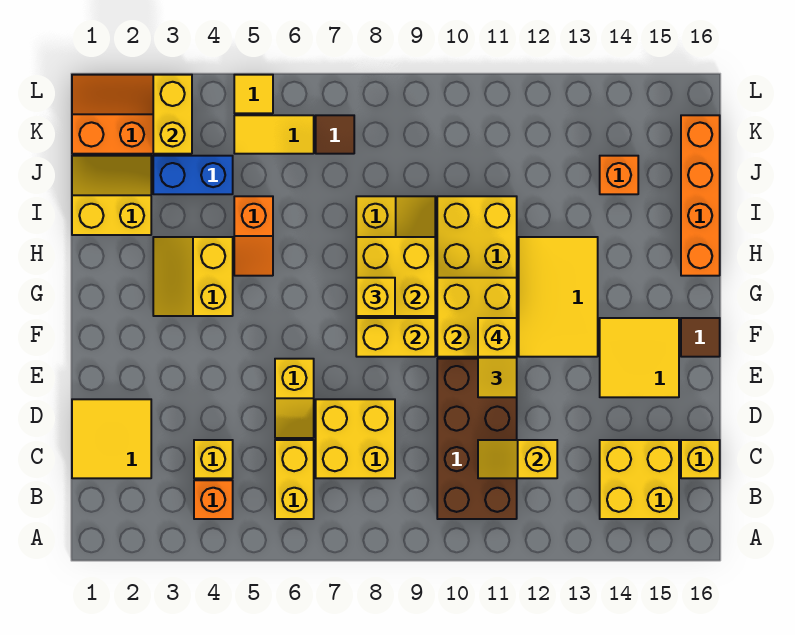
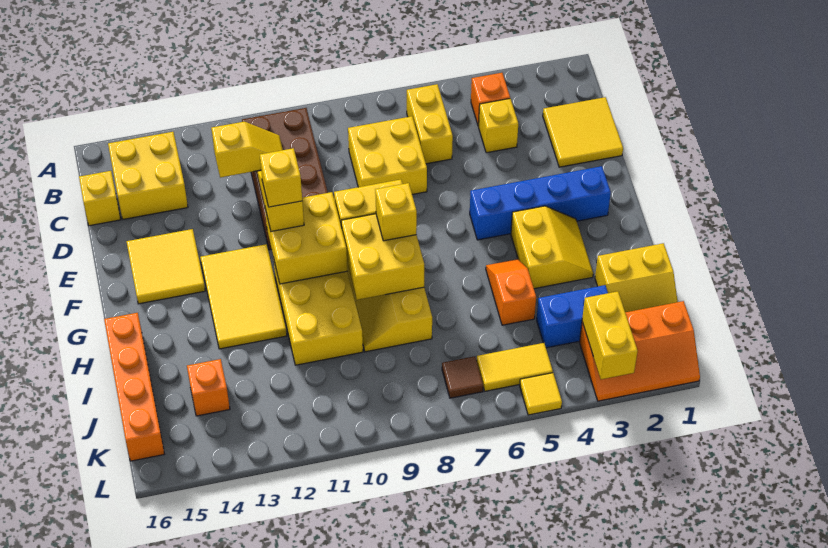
yellow 1x2 slope [275,359,314,438] -> none
none -> blue 1x4 brick [470,166,611,240]
brown 1x1 tile [681,318,720,357] -> none

